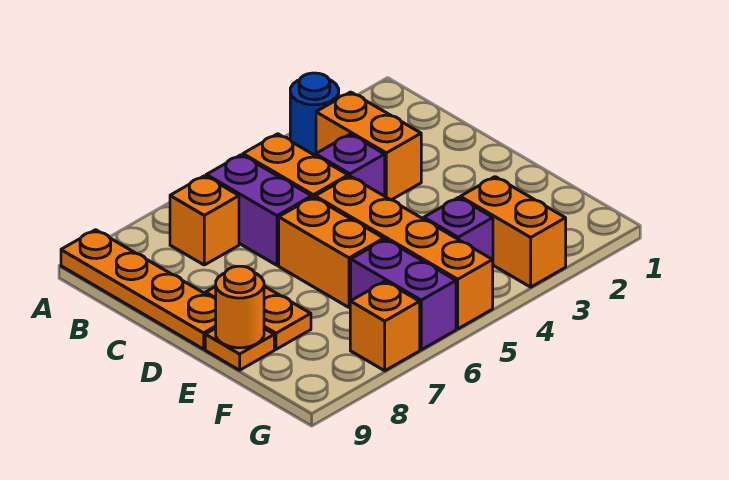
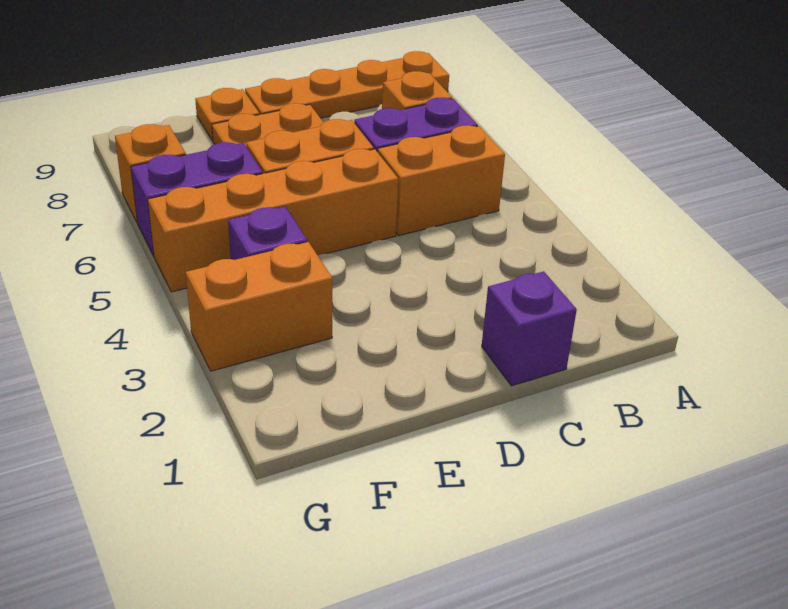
blue 1x1 round brick [290,73,339,154] -> none
orange 1x2 brick [316,92,421,200] -> none
purple 1x1 brick [316,134,385,196] -> purple 1x1 brick moved to [482,271,577,386]
orange 1x1 round brick [216,266,264,348] -> none

